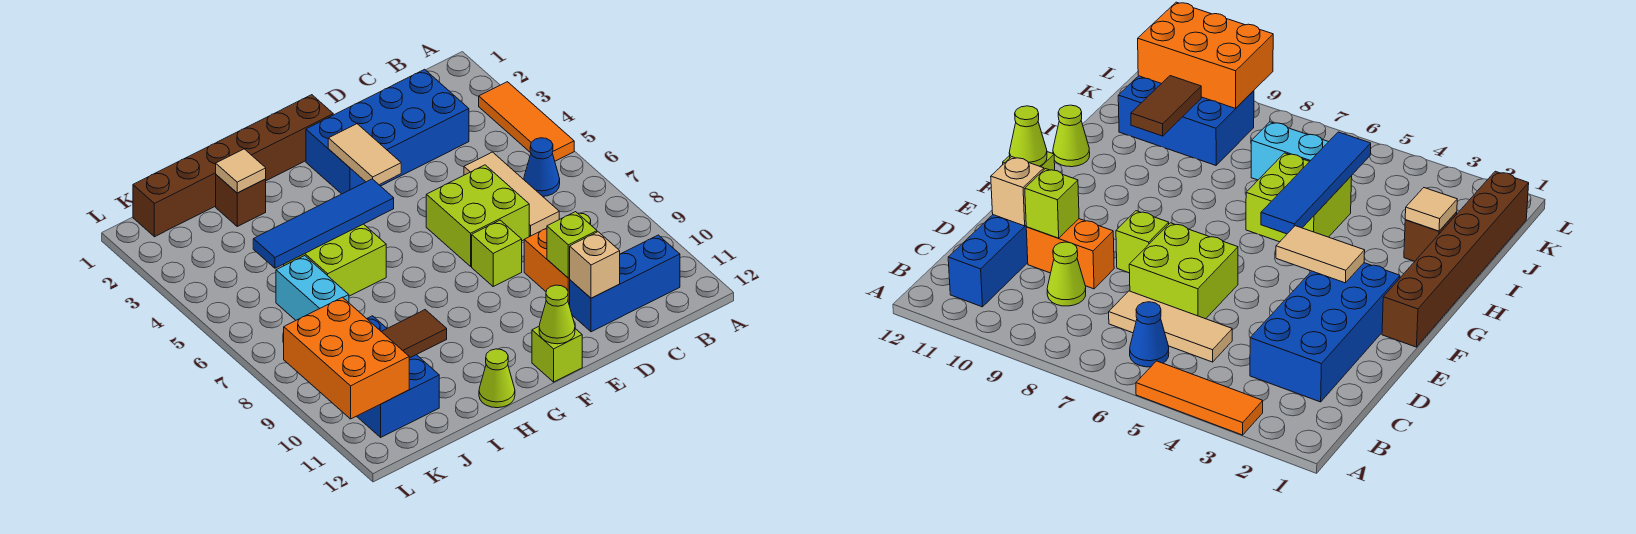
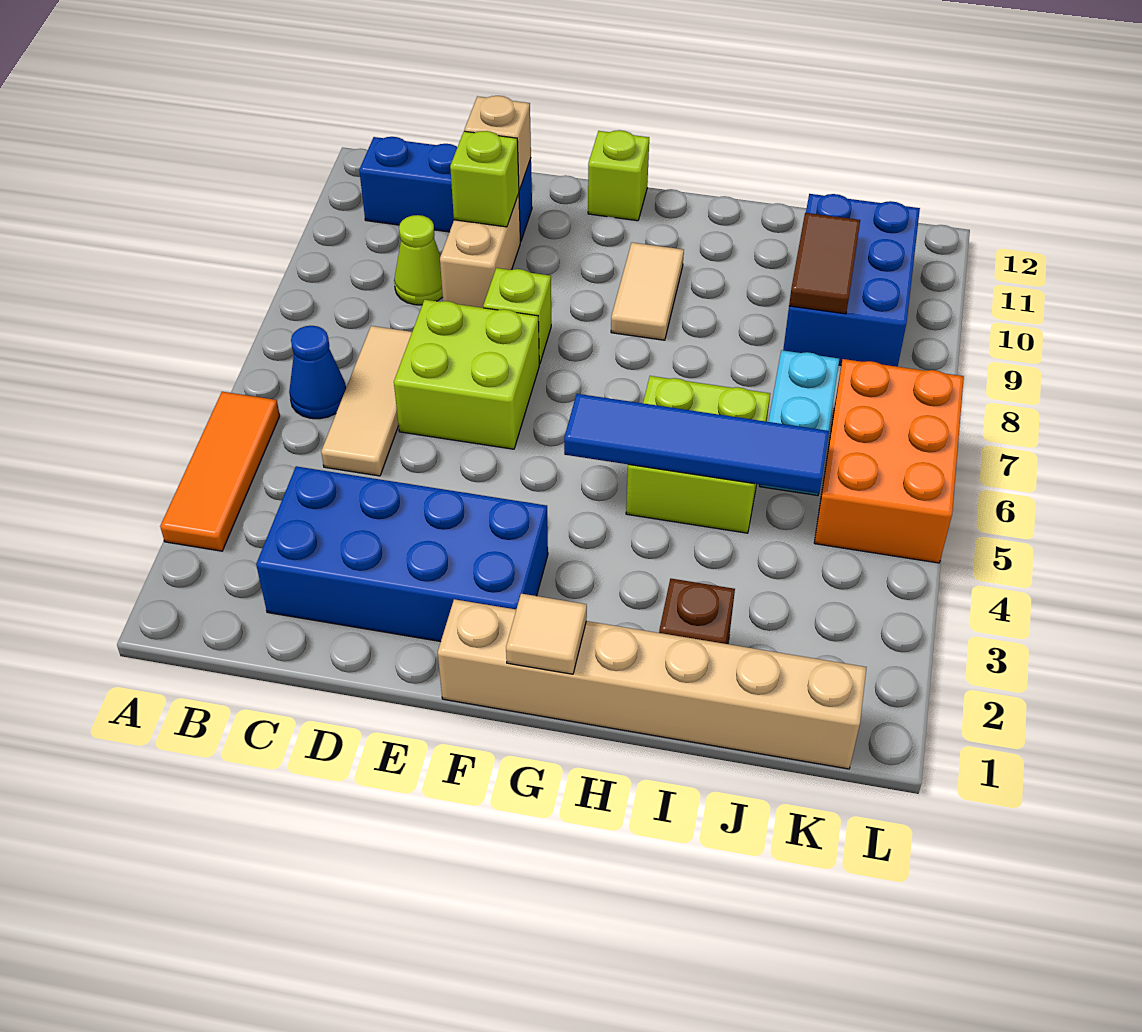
orange 1x2 brick [524,228,570,306] -> tan 1x2 brick [440,194,520,308]
brown 1x6 brick [133,95,333,237] -> tan 1x6 brick [438,599,867,769]
tan 1x2 tile [328,124,401,185] -> tan 1x2 tile moved to [611,242,684,340]
lime 1x1 cone [539,285,575,344] -> none
lime 1x1 cone [479,349,515,408] -> none
tan 1x1 tile [216,149,266,193] -> tan 1x1 tile moved to [506,594,587,674]
brown 1x2 tile [382,310,447,358] -> brown 1x2 tile turned to [789,213,860,314]
orange 2x3 brick [284,297,409,419] -> orange 2x3 brick moved to [814,359,964,563]

